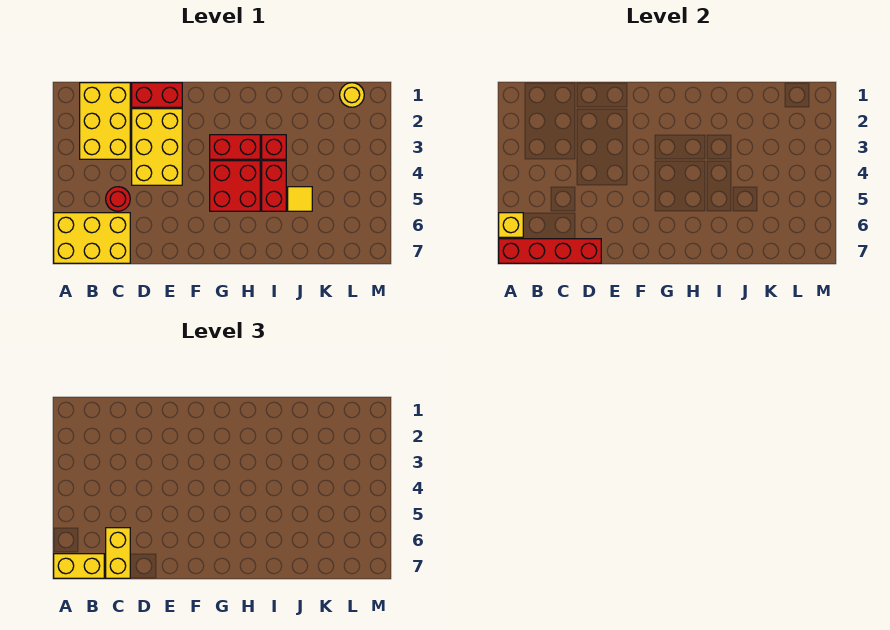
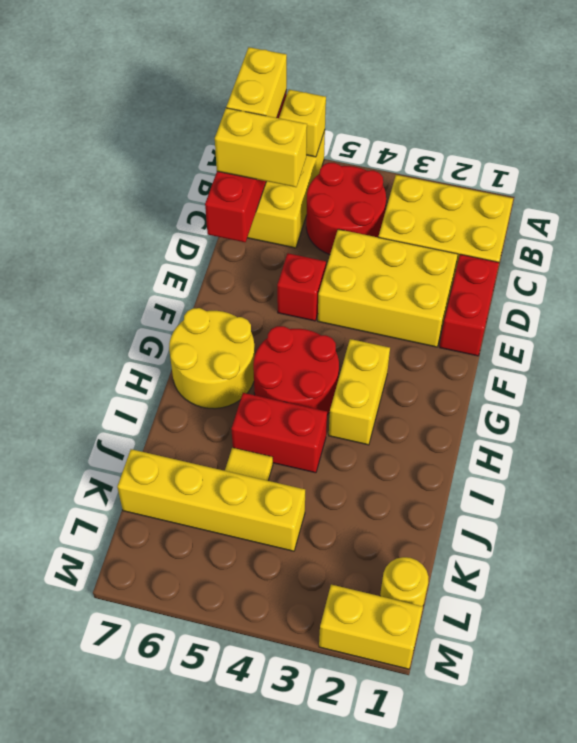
red 1x1 round brick [106,187,130,211] -> red 2x2 round brick [306,163,386,255]
red 1x2 brick [210,135,260,159] -> yellow 1x2 brick [329,339,390,445]
red 2x2 brick [210,161,260,211] -> red 2x2 round brick [253,326,339,415]
none -> yellow 2x2 round brick [169,308,255,409]
red 1x1 brick [262,135,286,159] -> red 1x1 brick moved to [277,253,326,321]
none -> yellow 1x4 brick [117,449,305,551]
none -> yellow 1x2 brick [319,585,423,669]

